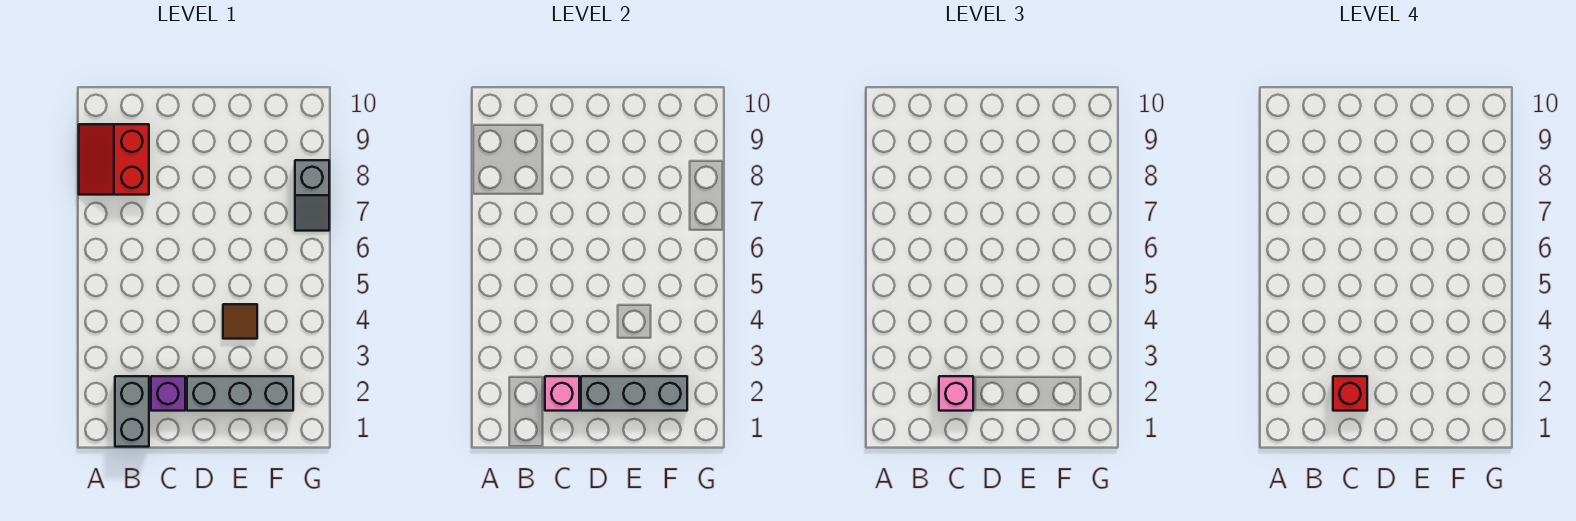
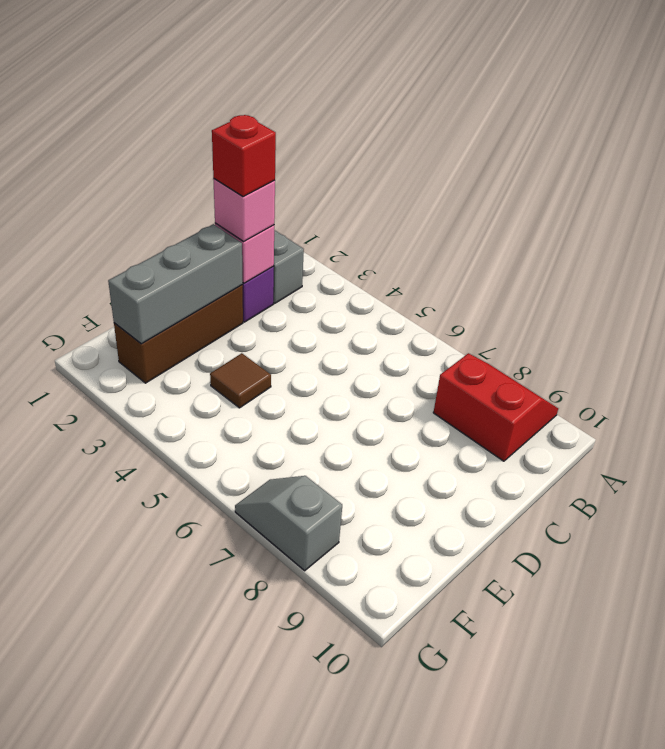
grey 1x3 brick [187,376,293,411] -> brown 1x3 brick [114,285,243,383]

